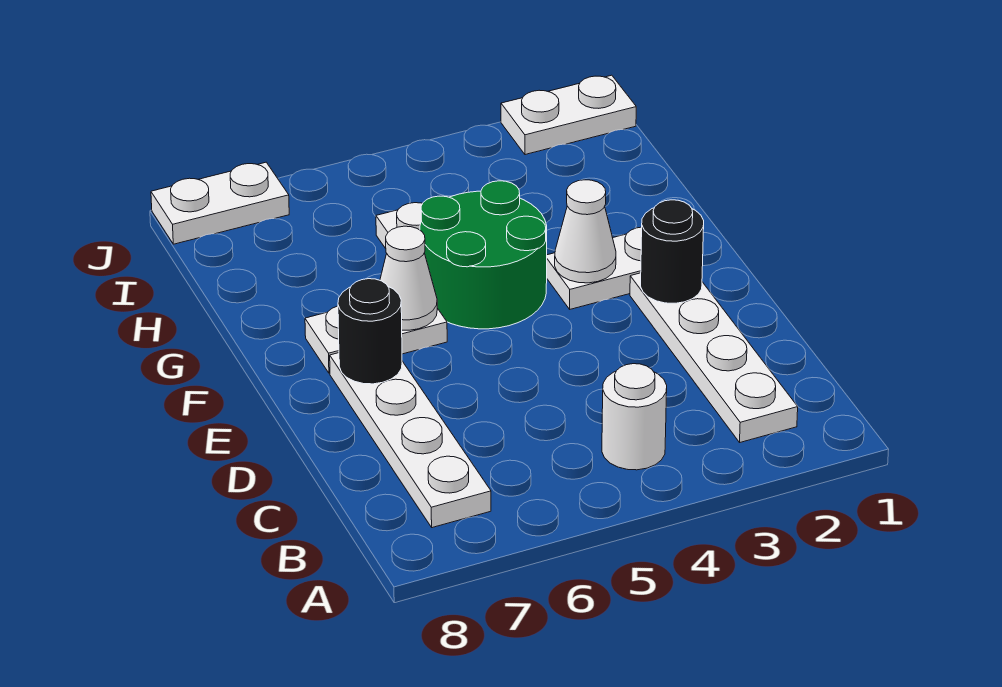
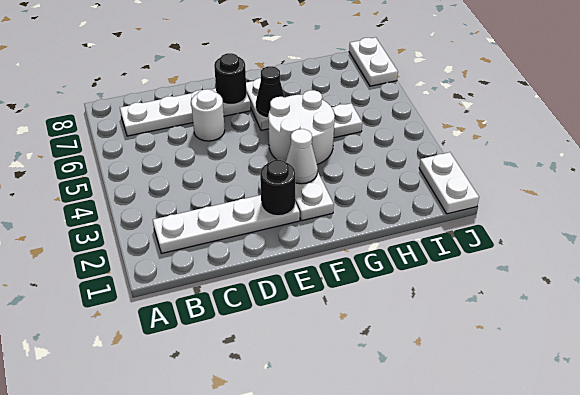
white 1x1 round brick [602,364,667,470] -> white 1x1 round brick moved to [191,89,225,141]
green 2x2 round brick [420,181,547,329] -> white 2x2 round brick [268,90,335,165]
white 1x1 cone [380,226,437,330] -> black 1x1 cone [256,66,285,118]

